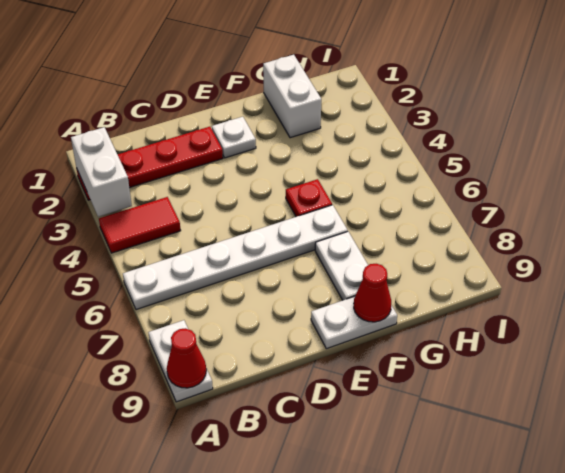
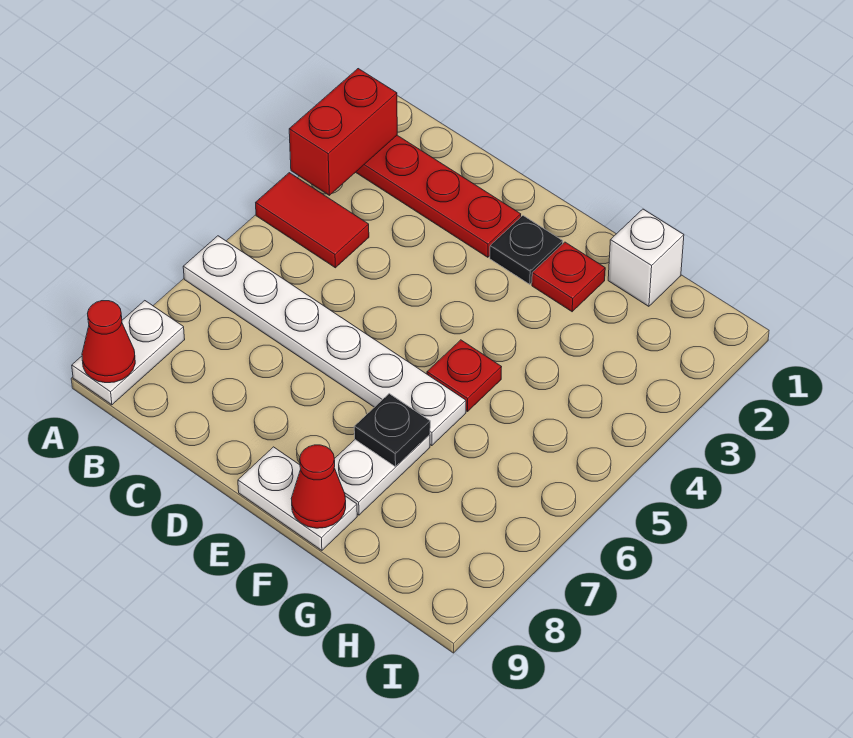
white 1x2 brick [71,127,132,217] -> red 1x2 brick [289,69,397,195]
white 1x1 plate [212,117,256,158] -> black 1x1 plate [490,216,563,284]
none -> red 1x1 plate [532,242,605,312]
none -> black 1x1 plate [354,394,430,467]
white 1x2 brick [263,55,321,138] -> white 1x1 brick [608,209,684,306]

